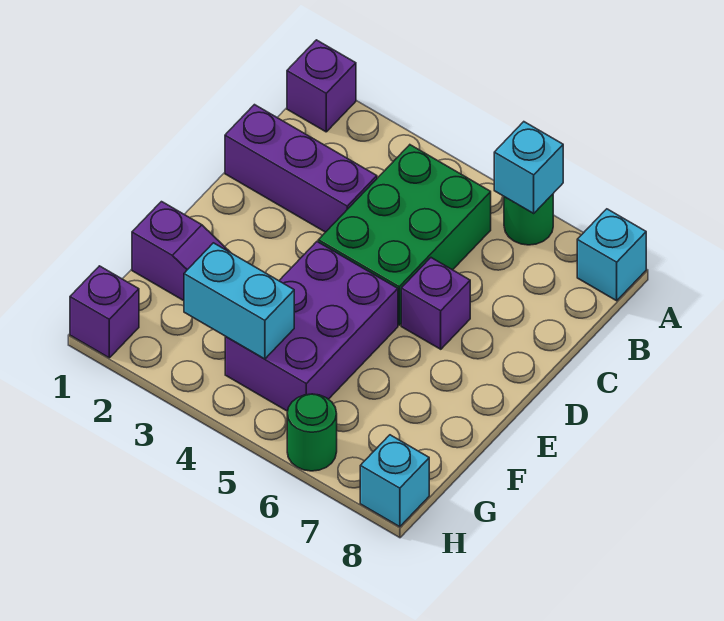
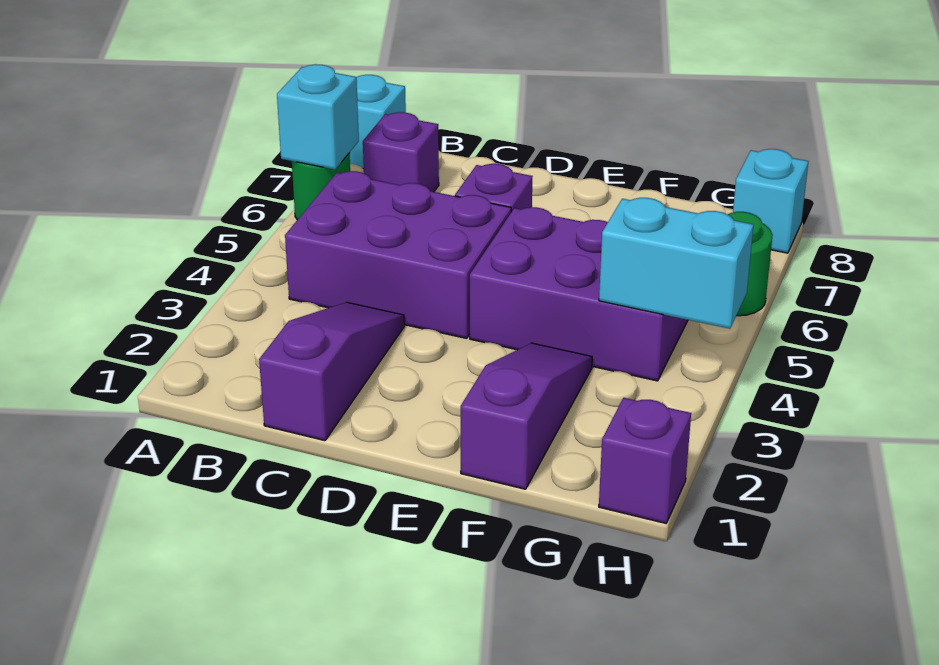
purple 1x1 brick [287,40,356,132] -> purple 1x1 brick moved to [363,112,439,192]
green 2x3 brick [318,145,491,325] -> purple 2x3 brick [285,171,511,338]
purple 1x3 brick [225,105,377,232] -> purple 1x3 slope [259,302,404,441]
cyan 1x2 brick [184,243,294,359] -> cyan 1x2 brick turned to [599,198,754,329]

